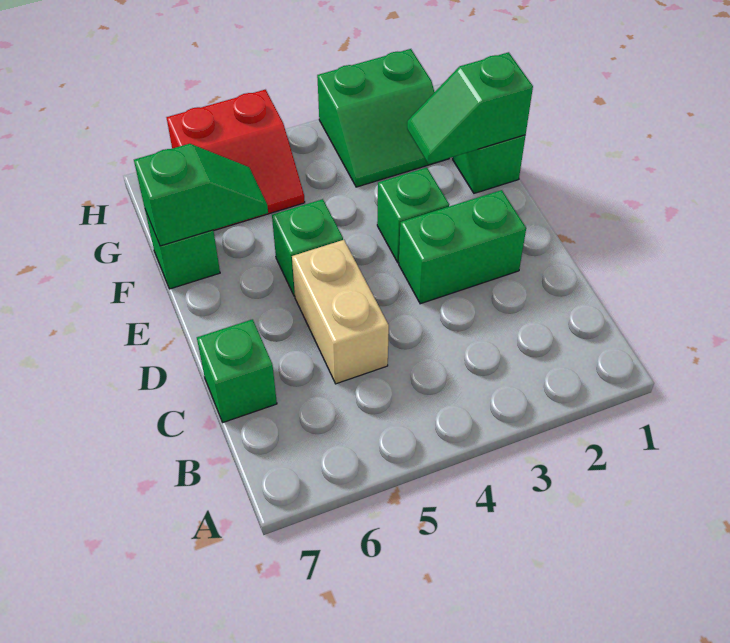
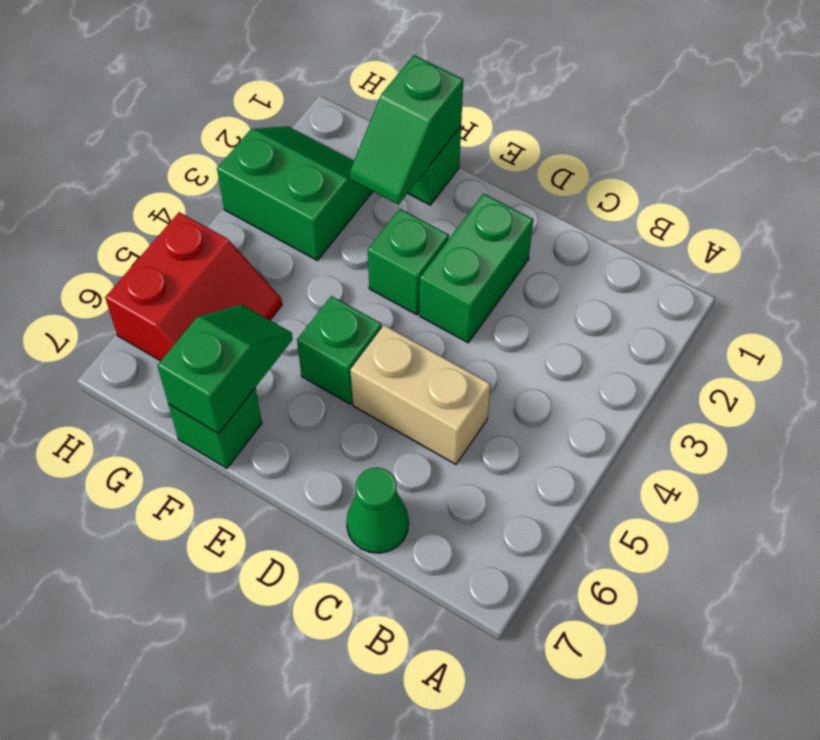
green 1x1 brick [197,319,277,422] -> green 1x1 cone [347,468,409,553]
green 2x2 slope [317,49,449,187] -> green 2x2 slope turned to [217,126,373,260]

